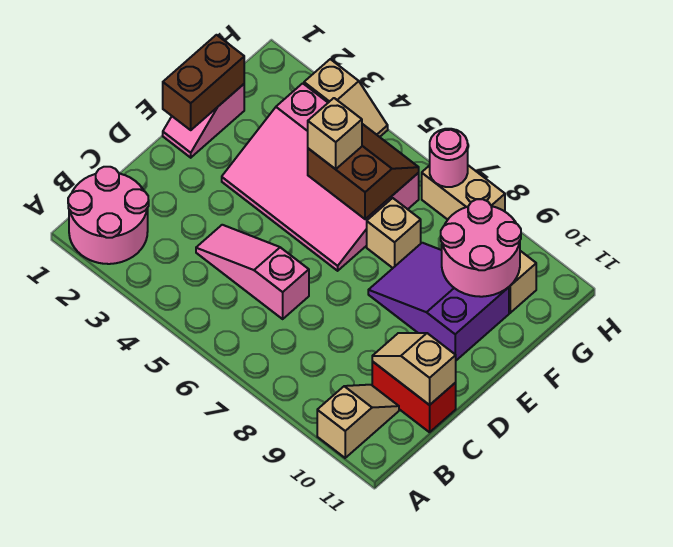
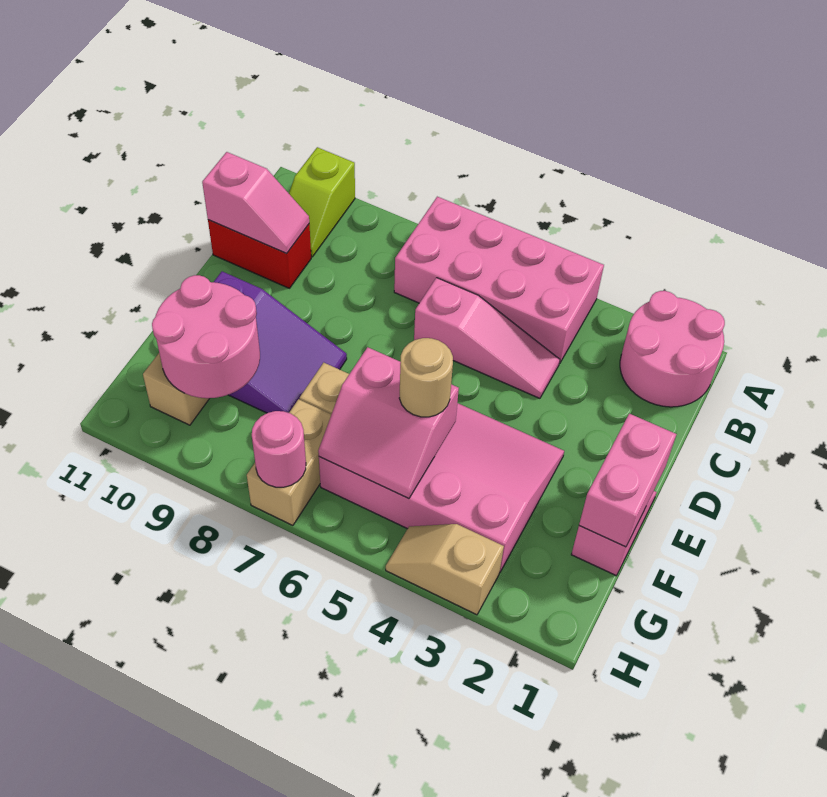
none -> pink 2x4 brick [394,197,604,364]
tan 1x2 slope [317,385,399,458] -> lime 1x2 slope [289,147,355,257]
tan 1x2 slope [372,333,456,405] -> pink 1x2 slope [202,152,309,253]
brown 1x2 brick [163,35,244,130] -> pink 1x2 brick [579,414,677,547]
brown 2x2 slope [308,124,419,219] -> pink 2x2 slope [318,347,459,499]
tan 1x1 brick [308,98,362,169] -> tan 1x1 round brick [399,338,453,417]
tan 1x2 brick [422,165,505,220] -> tan 1x2 brick turned to [247,399,331,525]

